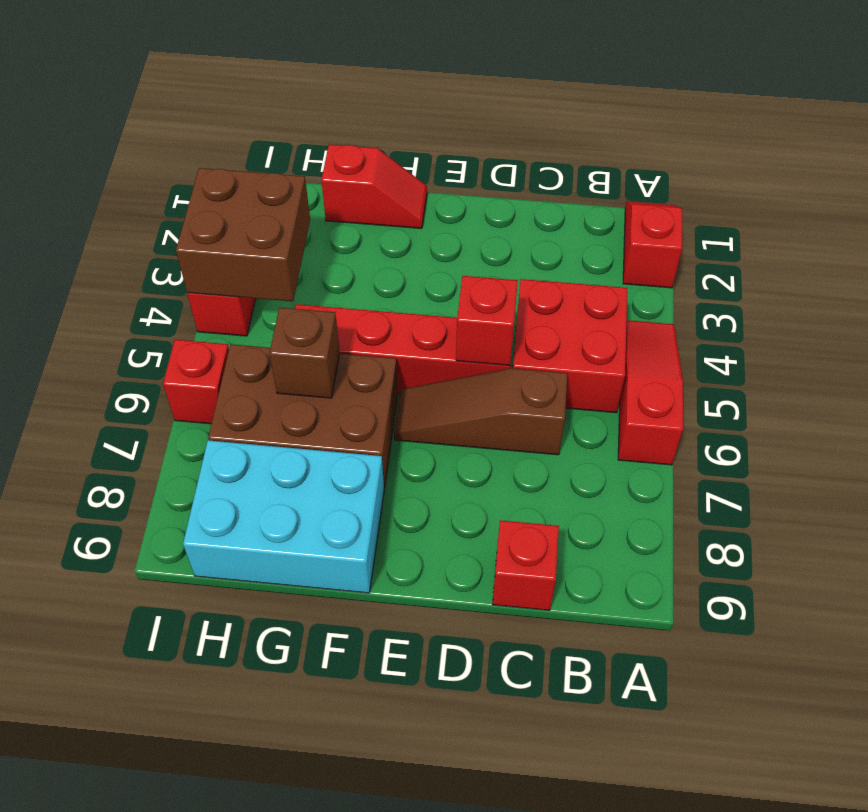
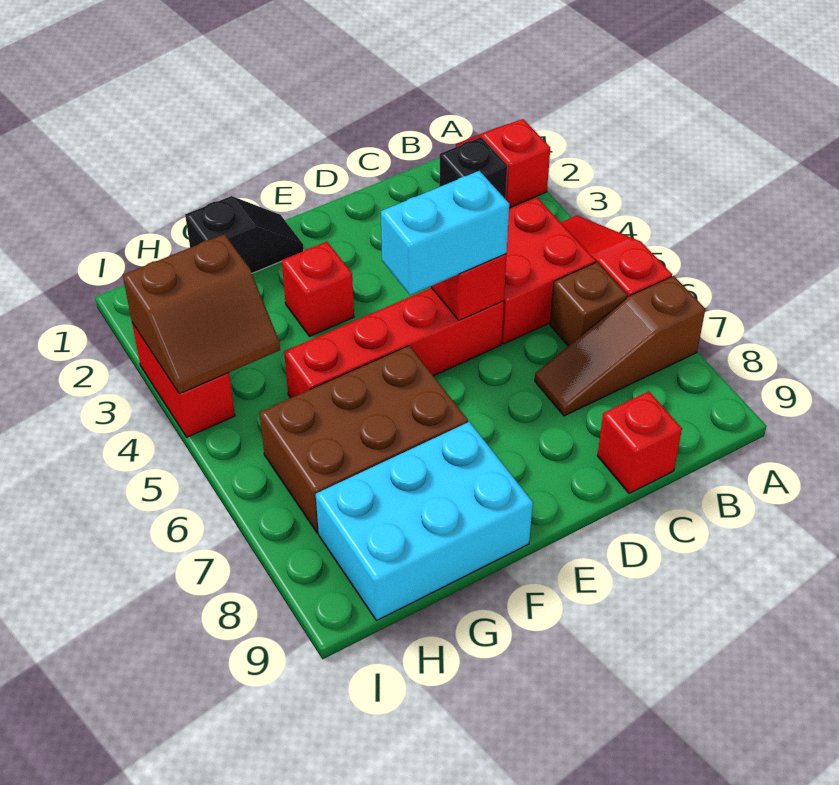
none -> black 1x1 brick [439,137,507,199]
brown 1x3 slope [394,368,567,455] -> brown 1x3 slope moved to [535,276,705,416]
none -> cyan 1x2 brick [381,171,509,295]
red 1x2 slope [321,144,427,228] -> black 1x2 slope [185,196,304,273]
brown 1x1 brick [269,308,340,398] -> brown 1x1 brick moved to [550,262,627,346]
brown 2x2 brick [176,168,310,301] -> brown 2x2 slope [123,234,280,394]
red 1x1 brick [163,340,229,424] -> red 1x1 brick moved to [282,242,354,336]

